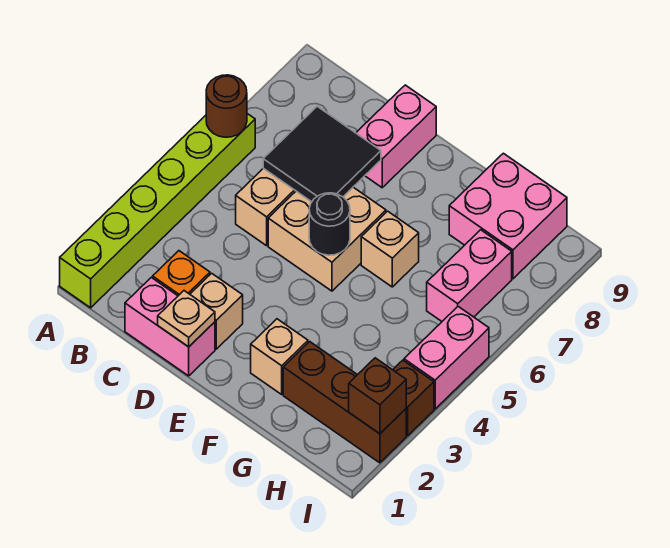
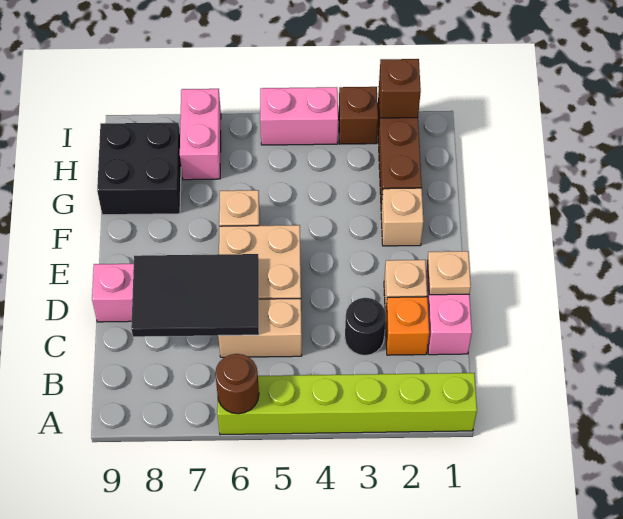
black 2x2 tile [263,106,381,202] -> black 2x3 tile [131,254,259,337]
black 1x1 round brick [309,193,350,255] -> black 1x1 round brick moved to [345,298,386,355]
pink 2x2 brick [449,153,567,279] -> black 2x2 brick [97,123,181,215]
pink 1x2 brick [427,230,512,321] -> pink 1x2 brick turned to [180,89,221,180]

